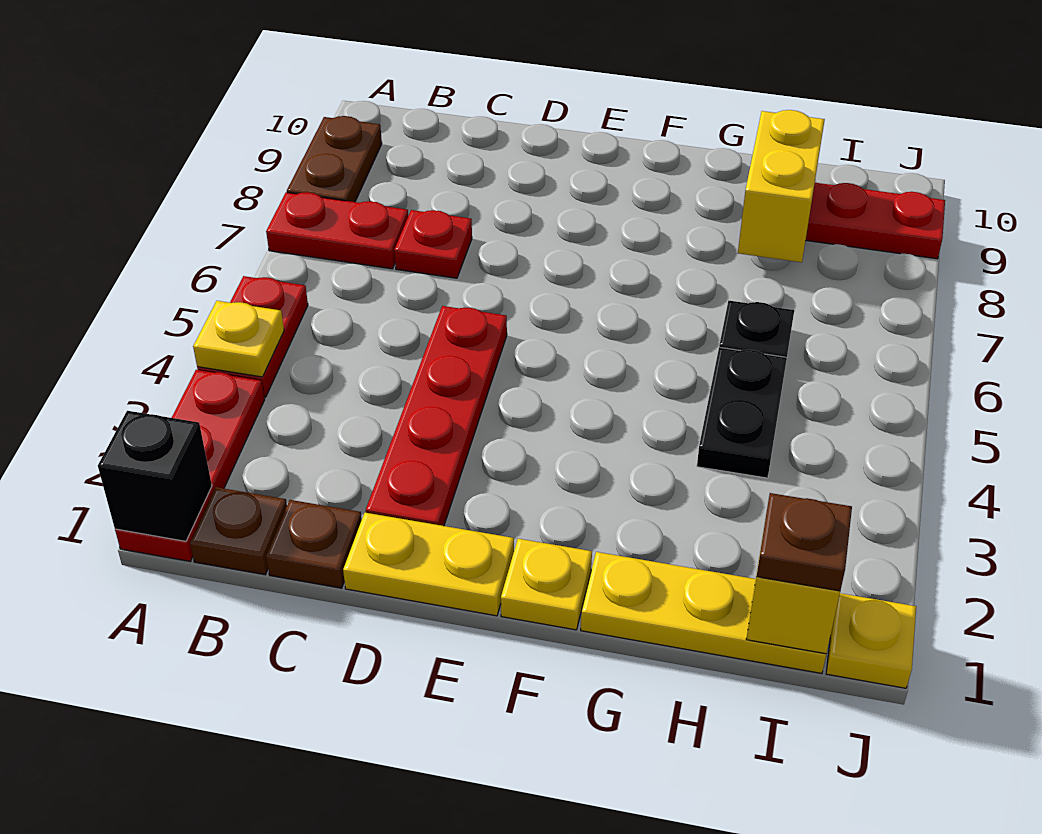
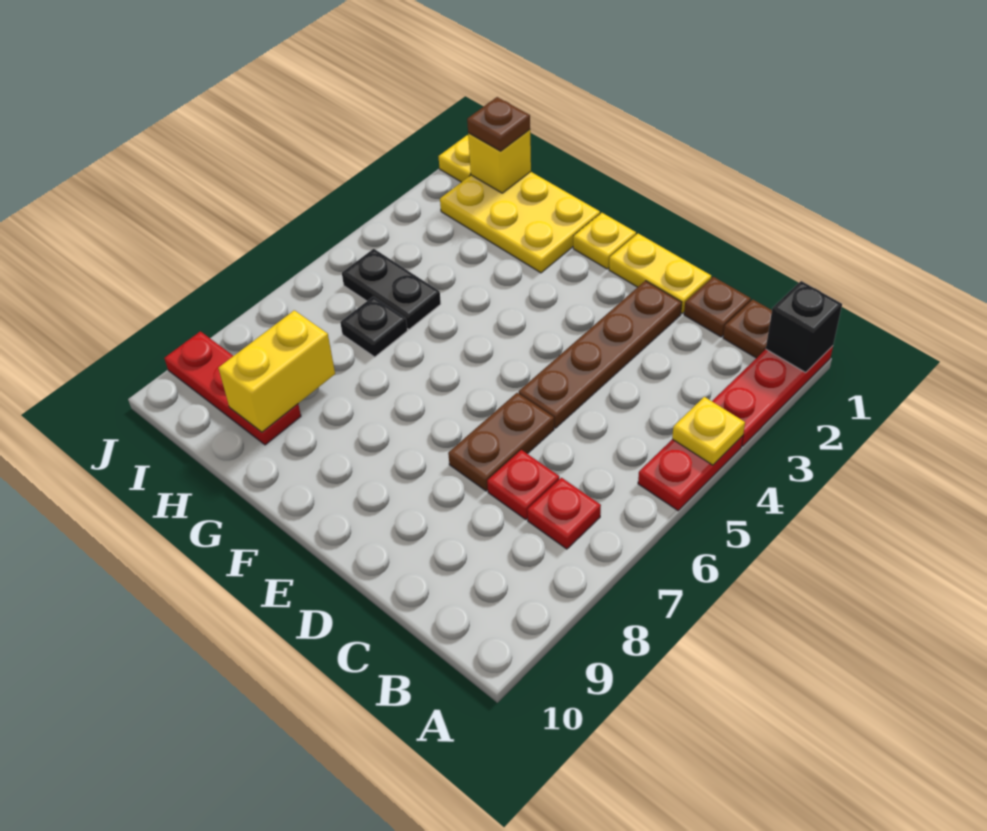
red 1x2 plate [266,192,408,269] -> red 1x1 plate [527,478,601,549]
brown 1x2 plate [287,116,382,202] -> brown 1x2 plate moved to [448,393,554,491]
red 1x4 plate [366,306,507,526] -> brown 1x4 plate [519,281,682,428]
yellow 1x3 plate [581,552,826,673] -> yellow 2x3 plate [440,172,600,273]
black 1x2 plate [697,347,787,478] -> black 1x2 plate turned to [342,249,441,329]

